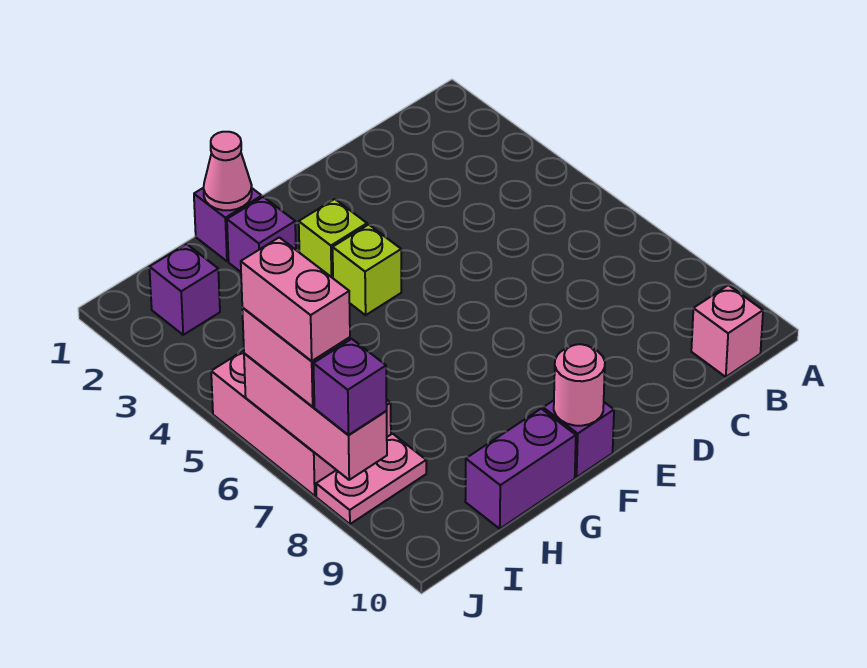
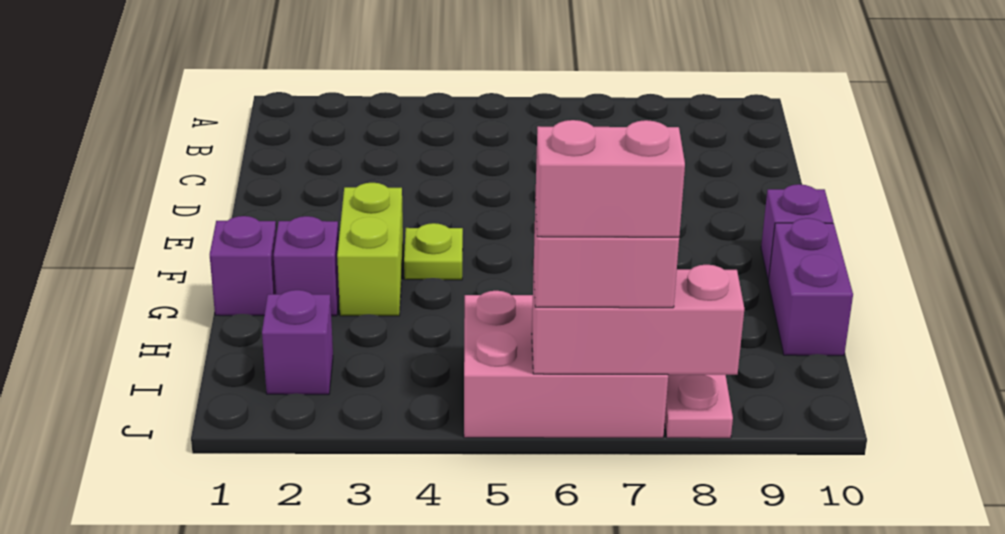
pink 1x1 brick [691,285,763,377] -> none
lime 1x1 brick [299,199,367,278] -> lime 1x2 brick [337,183,403,316]
lime 1x1 brick [333,225,401,315] -> lime 1x1 plate [404,223,463,280]
pink 1x1 round brick [554,344,605,426] -> none
pink 1x1 cone [203,132,252,210] -> none
purple 1x1 brick [313,339,387,435] -> none

